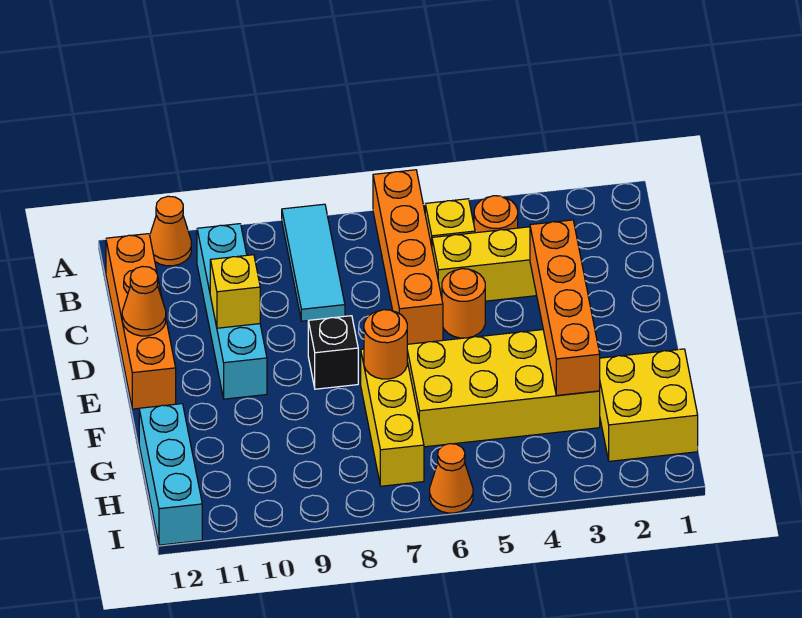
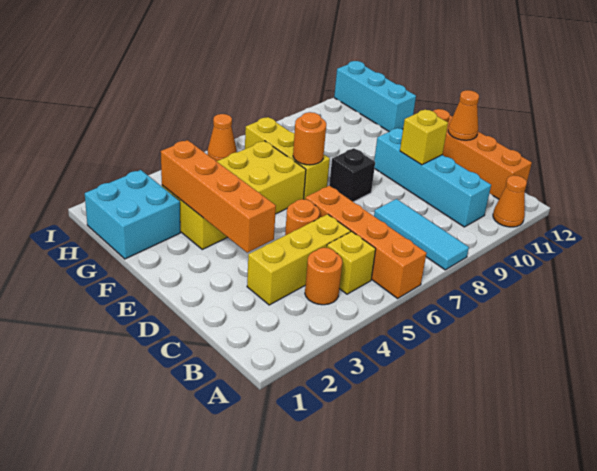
yellow 2x2 brick [600,349,698,461] -> cyan 2x2 brick [85,170,180,259]

